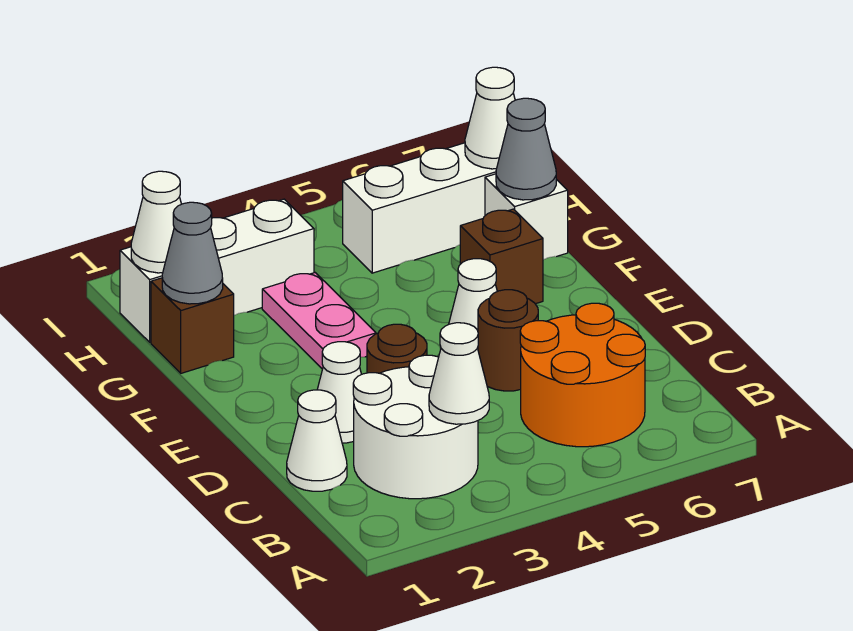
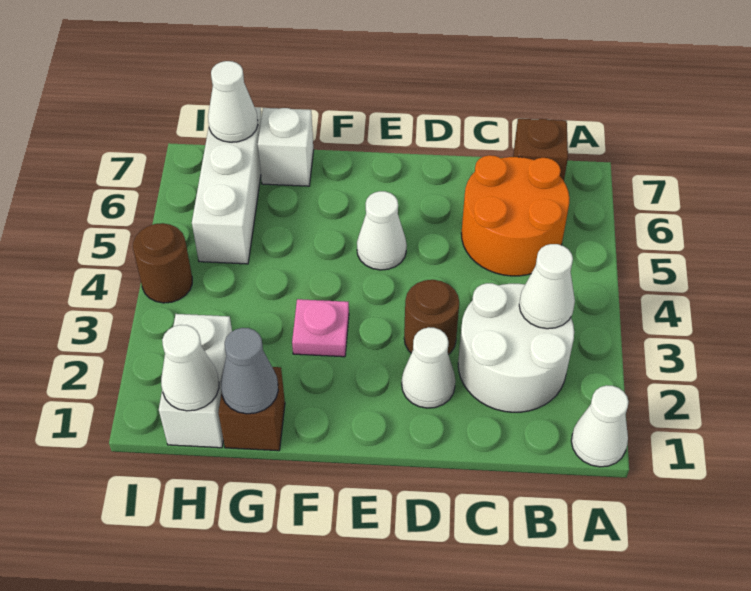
white 1x1 cone [287,390,347,491] -> white 1x1 cone moved to [571,385,629,467]
brown 1x1 round brick [478,290,538,391] -> brown 1x1 round brick moved to [133,223,192,303]
pink 1x2 plate [262,273,376,369] -> pink 1x1 plate [292,299,349,357]
brown 1x1 brick [460,209,543,304] -> brown 1x1 brick moved to [513,119,568,181]
grey 1x1 cone [496,98,556,200] -> none
white 1x3 brick [120,199,314,342] -> white 1x2 brick [159,314,232,448]

